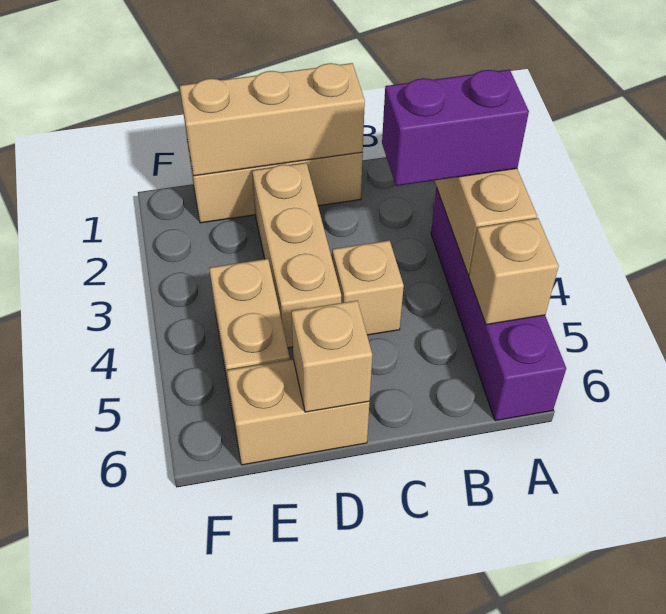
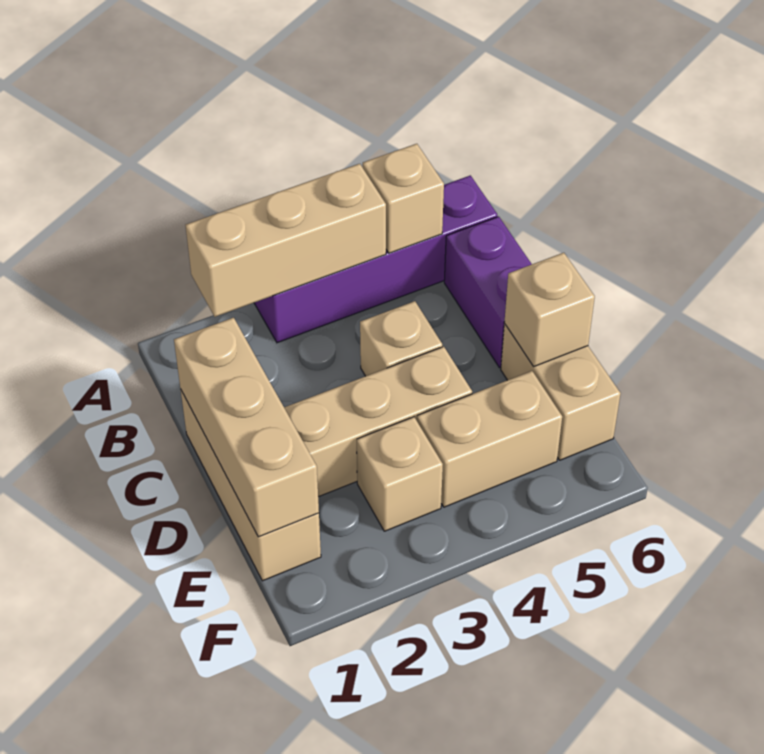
purple 1x2 brick [382,69,529,186] -> purple 1x2 brick moved to [444,216,532,368]
none -> tan 1x1 brick [357,417,443,531]

